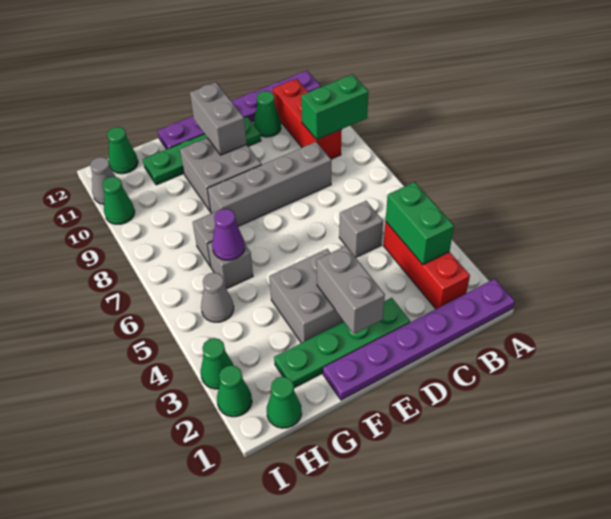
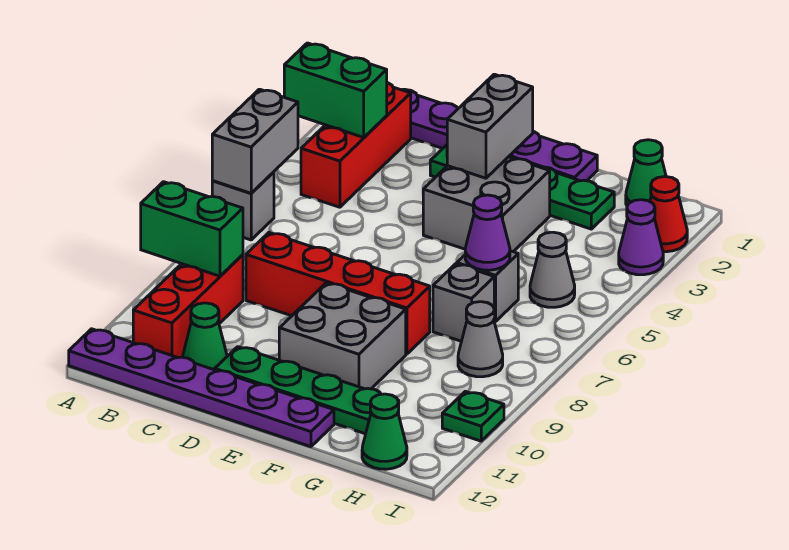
green 1x2 brick [386,182,454,265] -> green 1x2 brick turned to [284,43,387,137]
grey 1x1 brick [339,201,383,257] -> grey 1x1 brick moved to [212,172,274,240]
grey 1x4 brick [207,142,331,226] -> red 1x4 brick [246,233,430,354]
grey 1x2 brick [190,82,247,155] -> grey 1x2 brick moved to [212,89,298,193]
green 1x1 cone [217,365,252,417] -> red 1x1 cone [650,177,687,252]
green 1x1 cone [201,338,234,389] -> purple 1x1 cone [619,200,663,275]
green 1x1 cone [102,177,135,224] -> green 1x1 plate [442,391,504,441]
grey 1x1 cone [90,157,116,204] -> grey 1x1 cone moved to [458,302,503,377]

